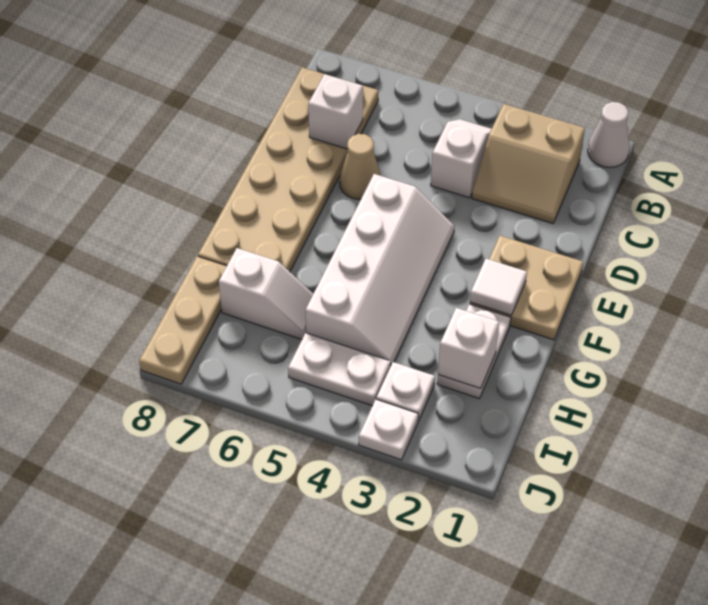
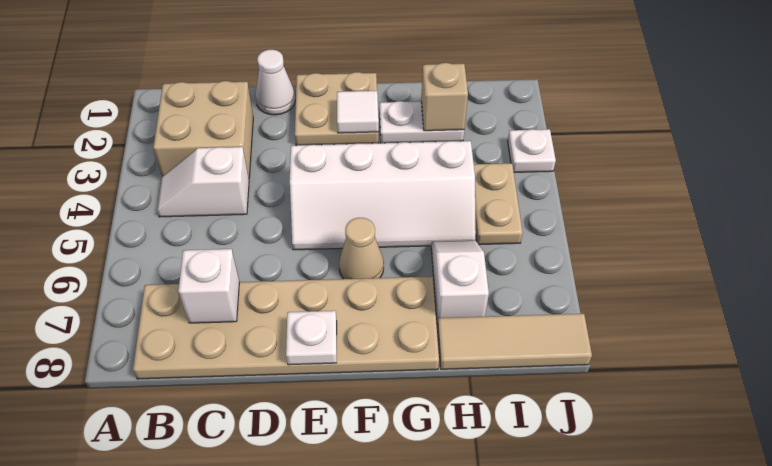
white 1x1 cone [588,102,630,167] -> white 1x1 cone moved to [256,50,295,115]
tan 2x2 slope [472,104,585,223] -> tan 2x2 brick [153,81,253,177]
tan 1x1 cone [340,134,381,200] -> tan 1x1 cone moved to [339,218,384,279]
white 2x4 slope [306,174,455,364] -> white 2x4 slope turned to [290,141,476,250]
white 1x1 brick [438,308,499,388] -> tan 1x1 brick [421,63,468,131]
tan 1x3 plate [139,256,227,384] -> tan 1x3 tile [438,314,592,369]
white 1x1 plate [376,362,435,421] -> white 1x1 plate moved to [286,311,337,365]
white 1x2 plate [288,333,391,406] -> tan 1x2 plate [474,163,523,245]

